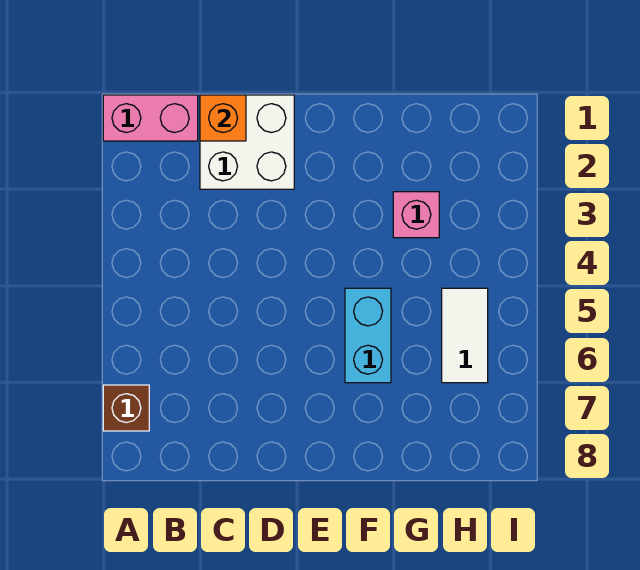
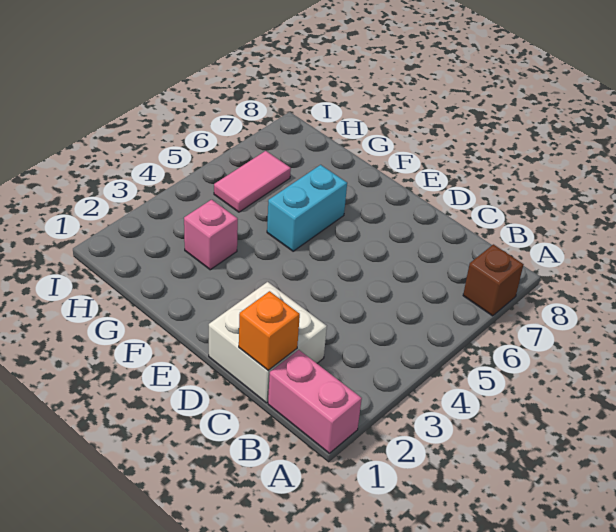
white 1x2 tile [442,288,488,383] -> pink 1x2 tile [214,151,291,212]

